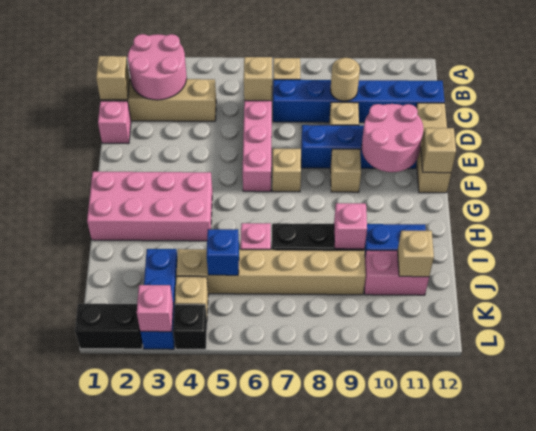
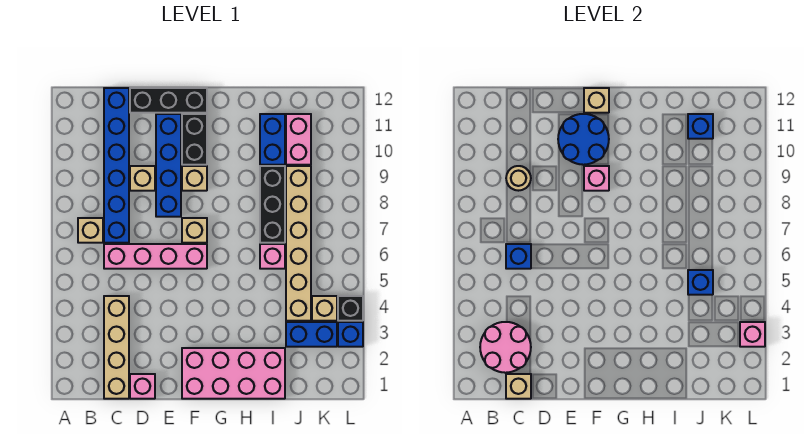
tan 1x1 brick [244,57,272,101] -> blue 1x1 brick [506,244,531,269]
tan 1x3 brick [416,103,451,193] -> black 1x3 brick [130,88,207,113]
pink 2x2 round brick [362,104,423,172] -> blue 2x2 round brick [558,114,609,165]
pink 2x4 brick [87,172,212,241] -> pink 2x4 brick turned to [182,348,285,399]
pink 1x1 brick [334,203,367,249] -> pink 1x1 brick moved to [584,166,609,191]
tan 1x1 brick [397,231,434,277] -> blue 1x1 brick [688,114,713,139]
black 1x2 brick [75,304,143,349] -> black 1x2 brick moved to [182,114,207,165]

